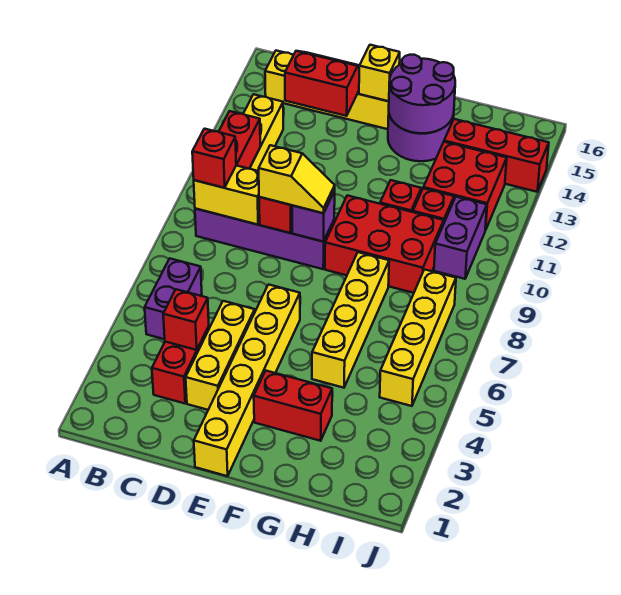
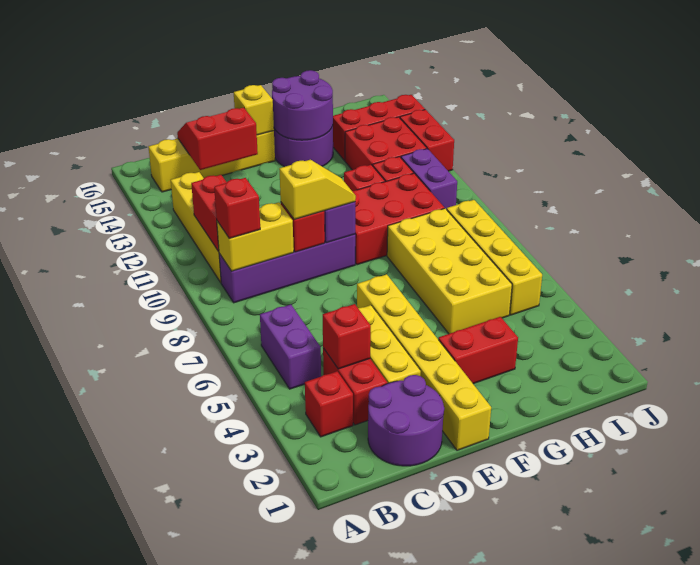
none -> red 1x1 brick [305,371,353,437]
none -> purple 2x2 round brick [368,375,444,466]
yellow 1x4 brick [312,252,389,388] -> yellow 2x4 brick [387,208,512,334]
none -> red 1x2 brick [400,110,454,171]

